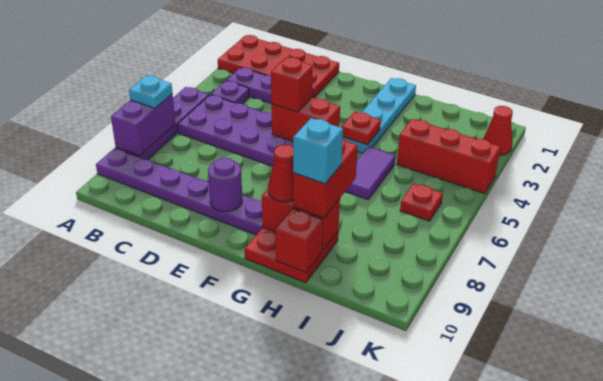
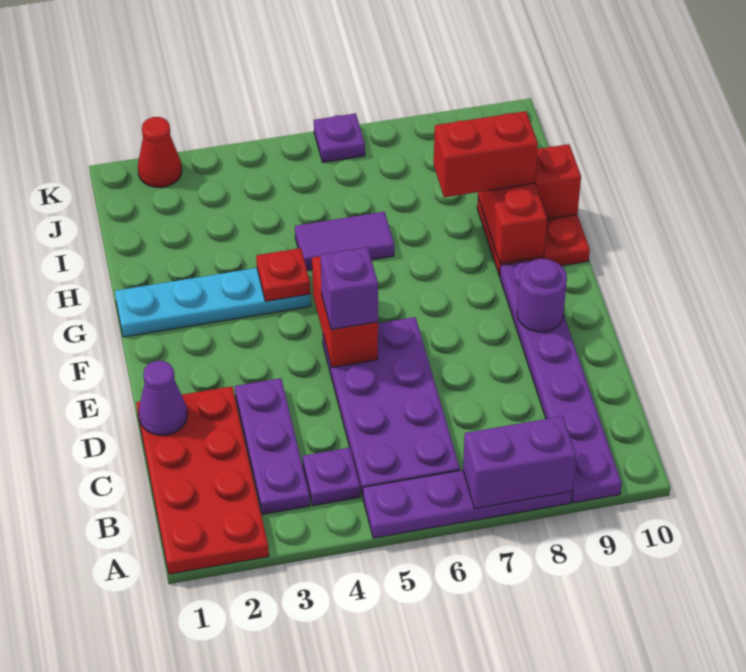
cyan 1x1 plate [129,75,172,108] -> none
none -> purple 1x1 cone [139,361,187,435]
red 1x1 brick [271,57,313,112] -> purple 1x1 brick [321,247,378,329]
red 1x1 cone [268,145,293,202] -> none
cyan 1x1 brick [293,118,343,184] -> none
red 1x3 brick [397,119,501,194] -> none
red 1x1 plate [400,183,443,221] -> none
none -> purple 1x1 plate [314,113,365,162]

